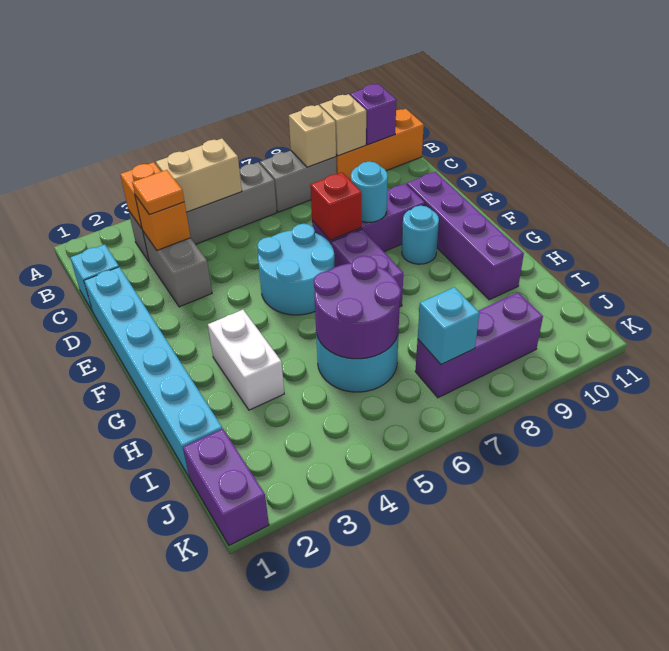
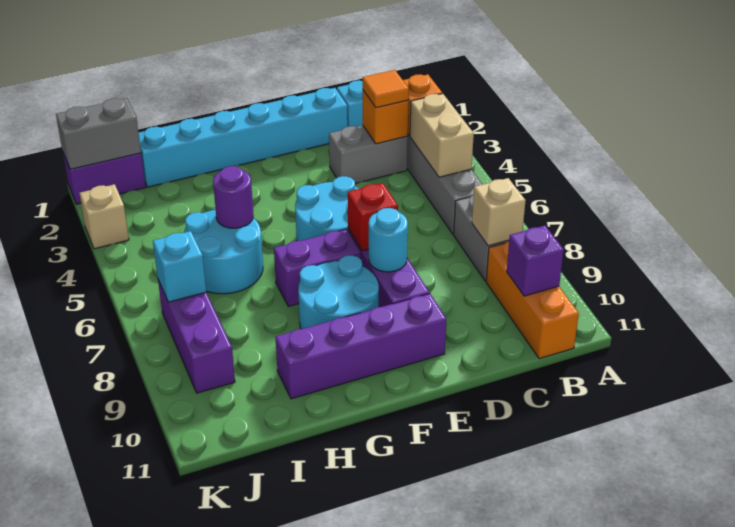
tan 1x1 brick [320,94,366,156] -> tan 1x1 brick moved to [80,184,129,249]
cyan 1x1 round brick [402,206,439,264] -> cyan 2x2 round brick [298,255,379,329]
white 1x2 brick [208,310,284,410] -> none
purple 2x2 round brick [314,256,401,359] -> purple 1x1 round brick [213,166,254,228]
none -> grey 1x2 brick [56,98,141,169]

